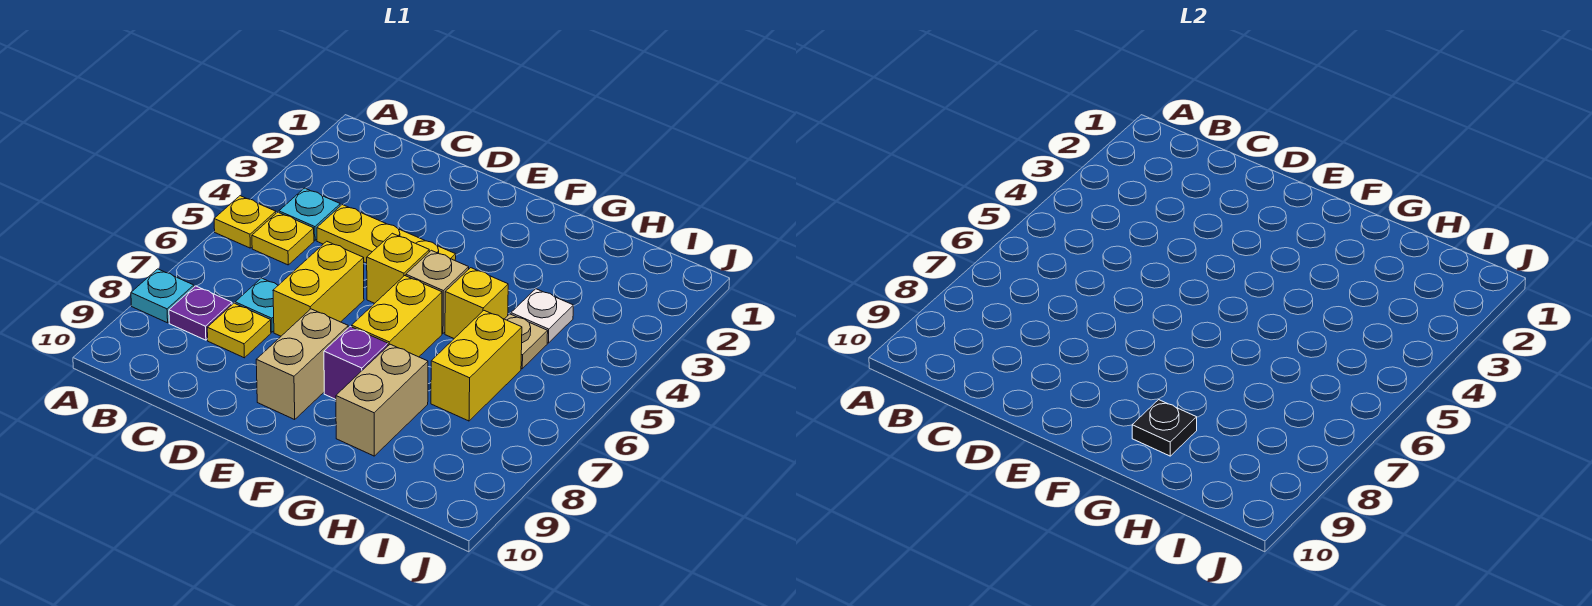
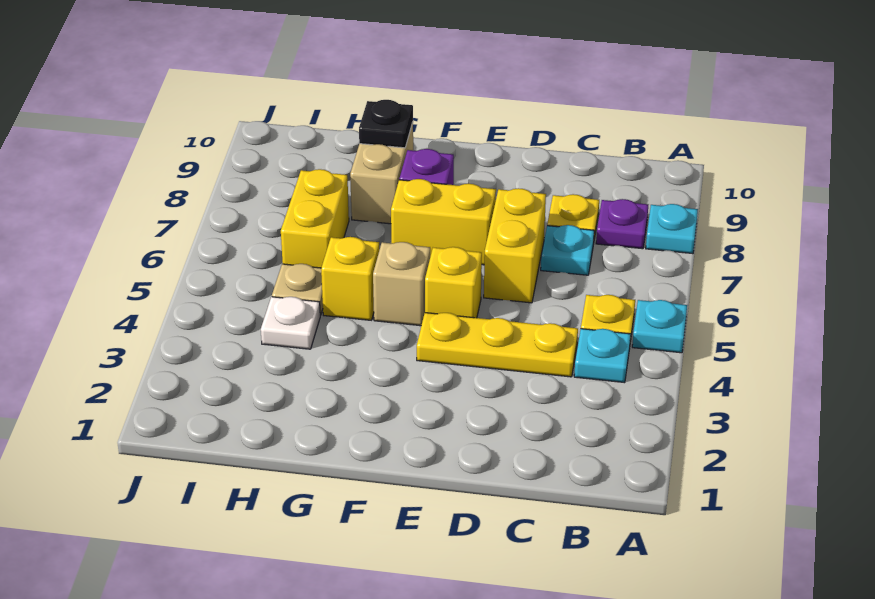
yellow 1x1 plate [214,196,276,248] -> cyan 1x1 plate [632,300,687,353]
tan 1x2 brick [256,309,348,419] -> none
yellow 1x2 brick [352,276,442,357] -> yellow 1x2 brick turned to [391,179,496,265]

